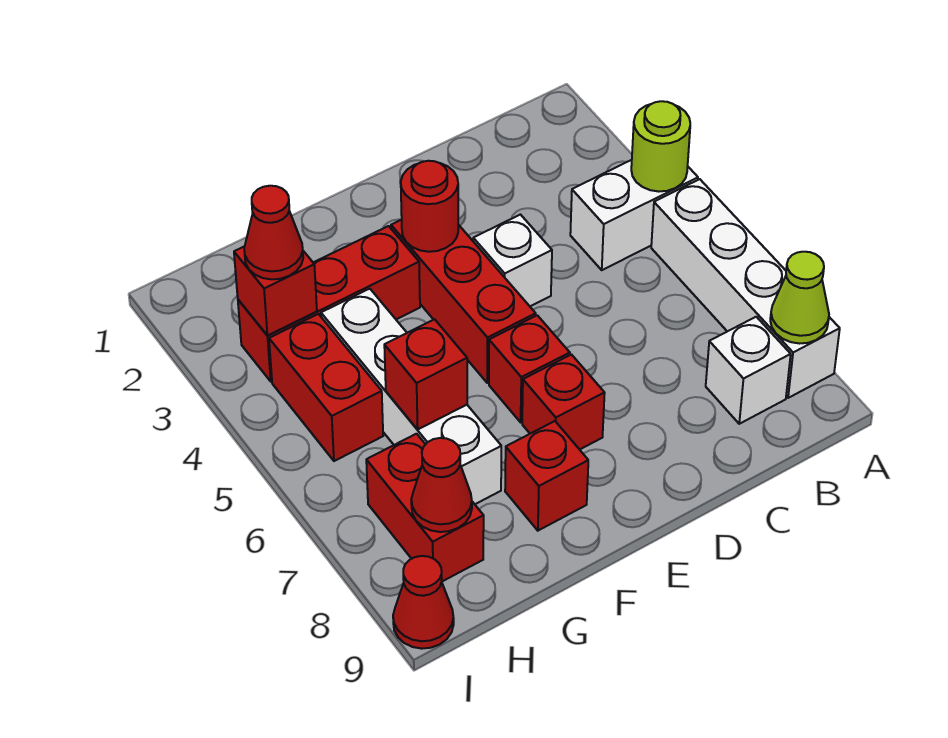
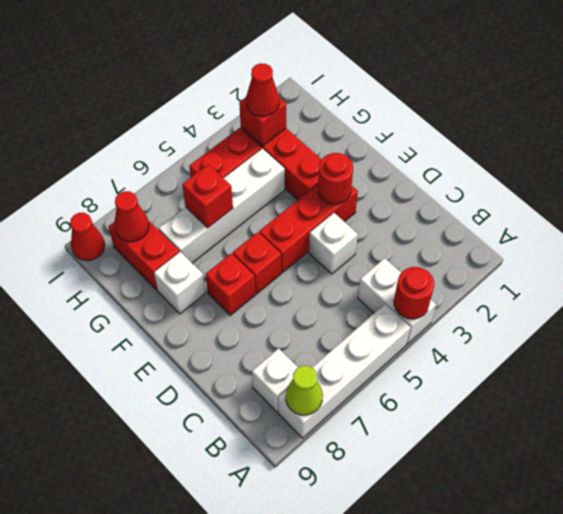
lime 1x1 round brick [631,101,690,192] -> red 1x1 round brick [394,267,434,319]
red 1x1 brick [505,421,588,531] -> white 1x1 brick [154,252,205,314]
red 1x2 brick [366,434,484,581] -> red 1x2 brick turned to [108,220,179,291]

